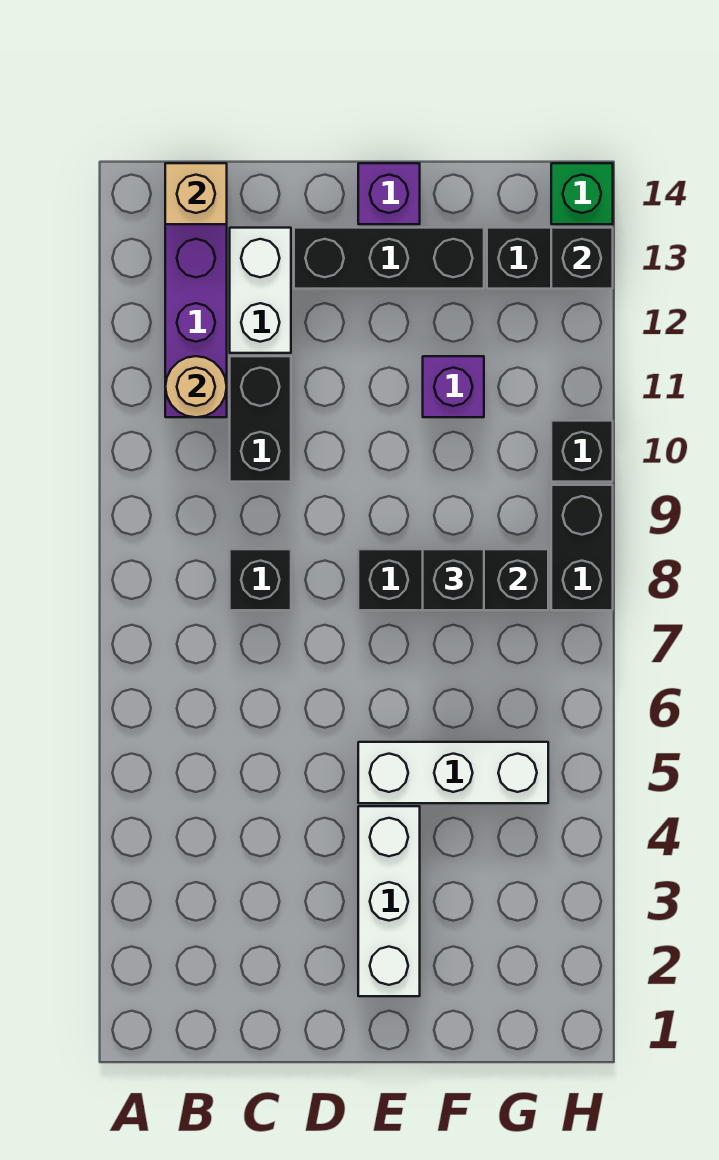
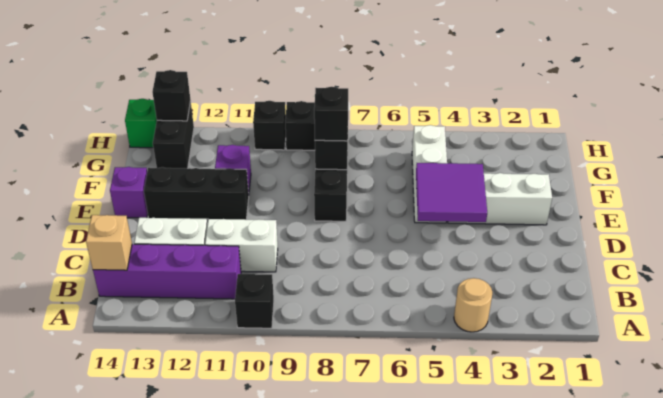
tan 1x1 round brick [165,356,227,417] -> tan 1x1 round brick moved to [454,278,492,332]
black 1x1 brick [230,549,291,610] -> black 1x1 brick moved to [235,274,274,328]
black 1x2 brick [230,356,291,482] -> white 1x2 brick [205,219,278,272]
none -> purple 2x2 tile [416,163,487,222]
black 1x3 brick [294,228,484,289] -> black 1x3 brick turned to [144,167,249,220]

